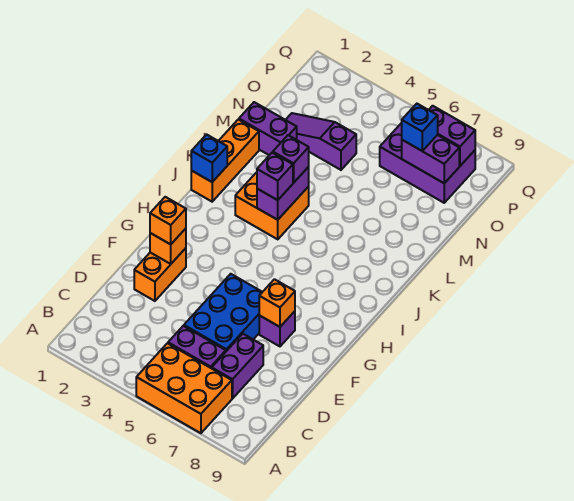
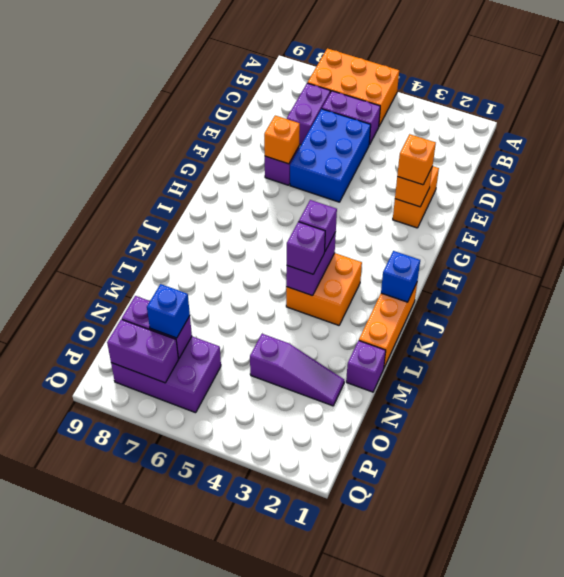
purple 1x2 brick [239,102,297,155] -> purple 1x1 brick [346,341,386,392]

